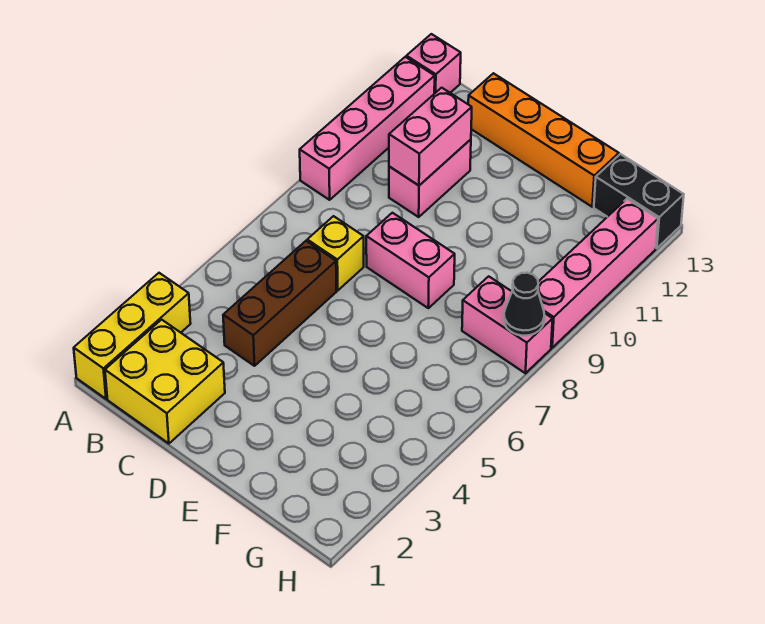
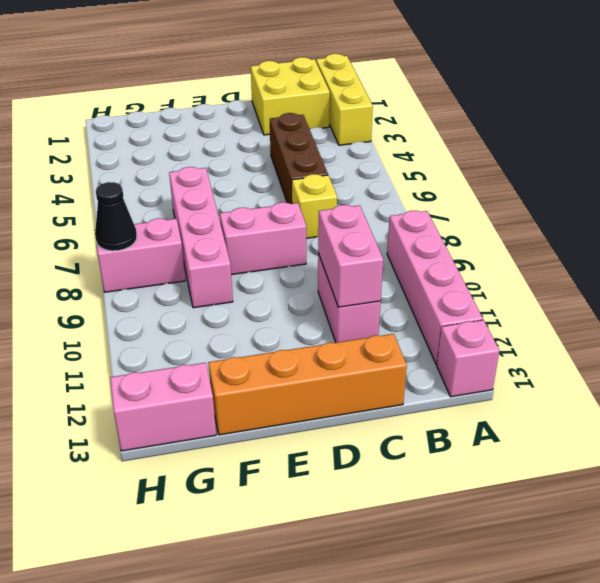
black 1x2 brick [594,154,684,248] -> pink 1x2 brick [110,363,216,451]
pink 1x4 brick [538,199,658,348] -> pink 1x4 brick moved to [169,167,233,308]

